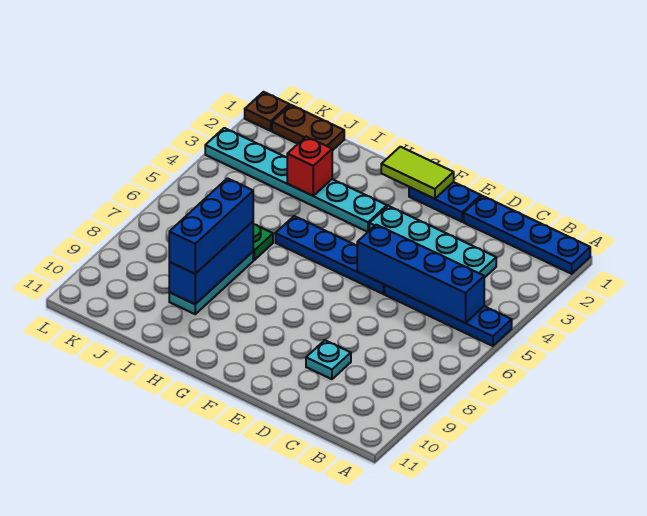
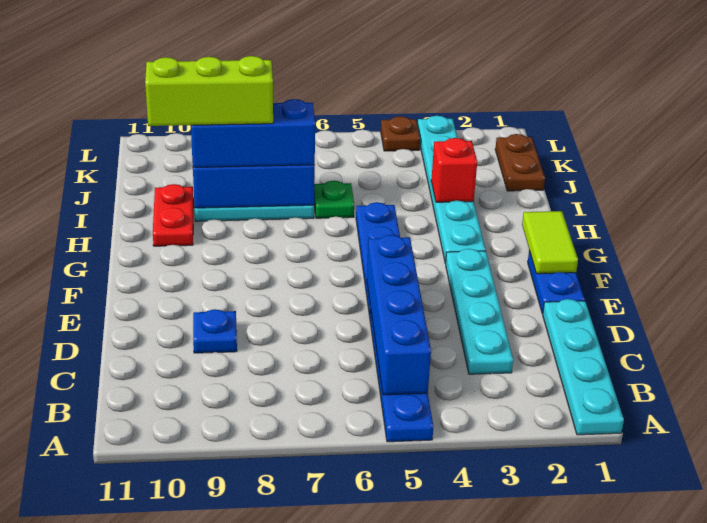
blue 1x4 plate [464,196,590,274] -> cyan 1x4 plate [543,299,624,435]
cyan 1x1 plate [306,340,351,379] -> blue 1x1 plate [193,309,237,353]
none -> red 1x2 plate [153,184,194,246]
none -> lime 1x3 brick [145,56,273,126]
brown 1x1 plate [245,92,289,131] -> brown 1x1 plate moved to [381,116,420,151]

